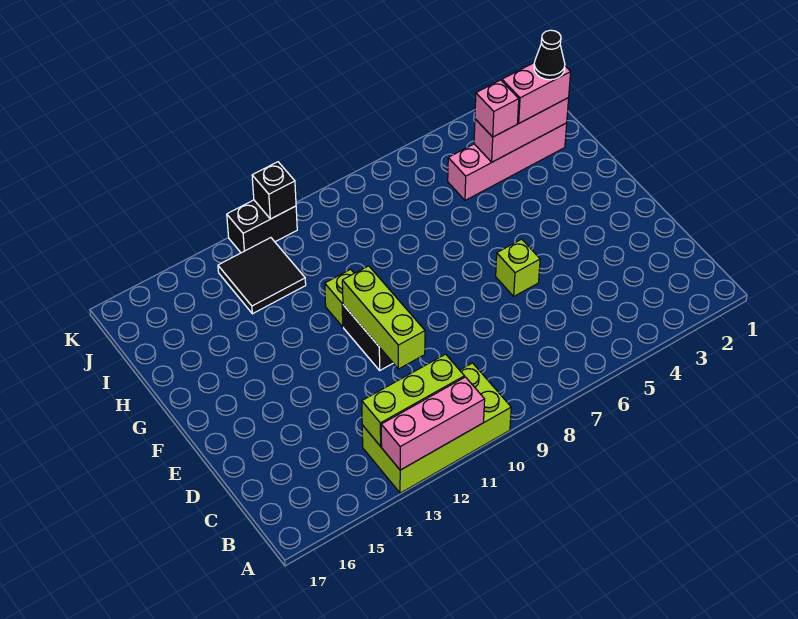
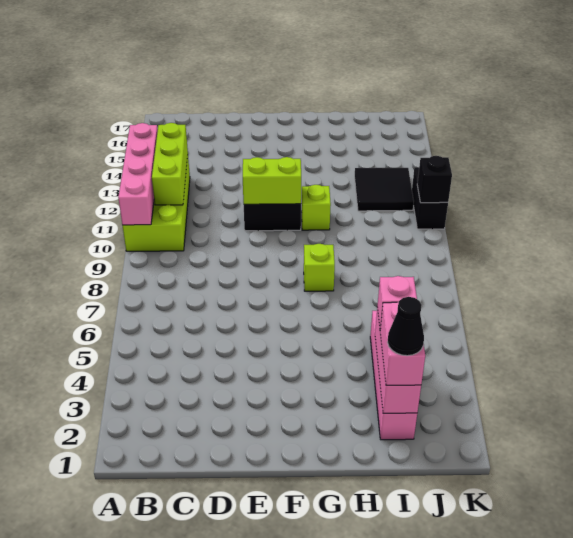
pink 1x3 brick [381,377,485,470] -> pink 1x4 brick [118,123,158,225]
lime 1x3 brick [342,266,425,369] -> lime 1x2 brick [243,157,301,204]
lime 1x1 brick [496,239,540,296] -> lime 1x1 brick moved to [304,244,335,291]

